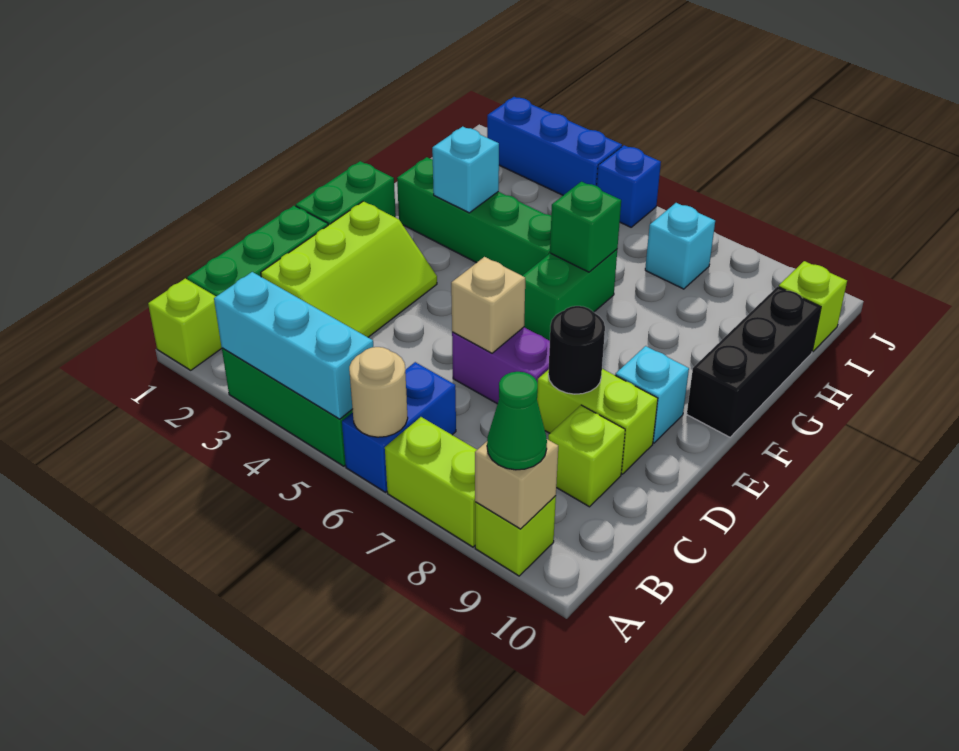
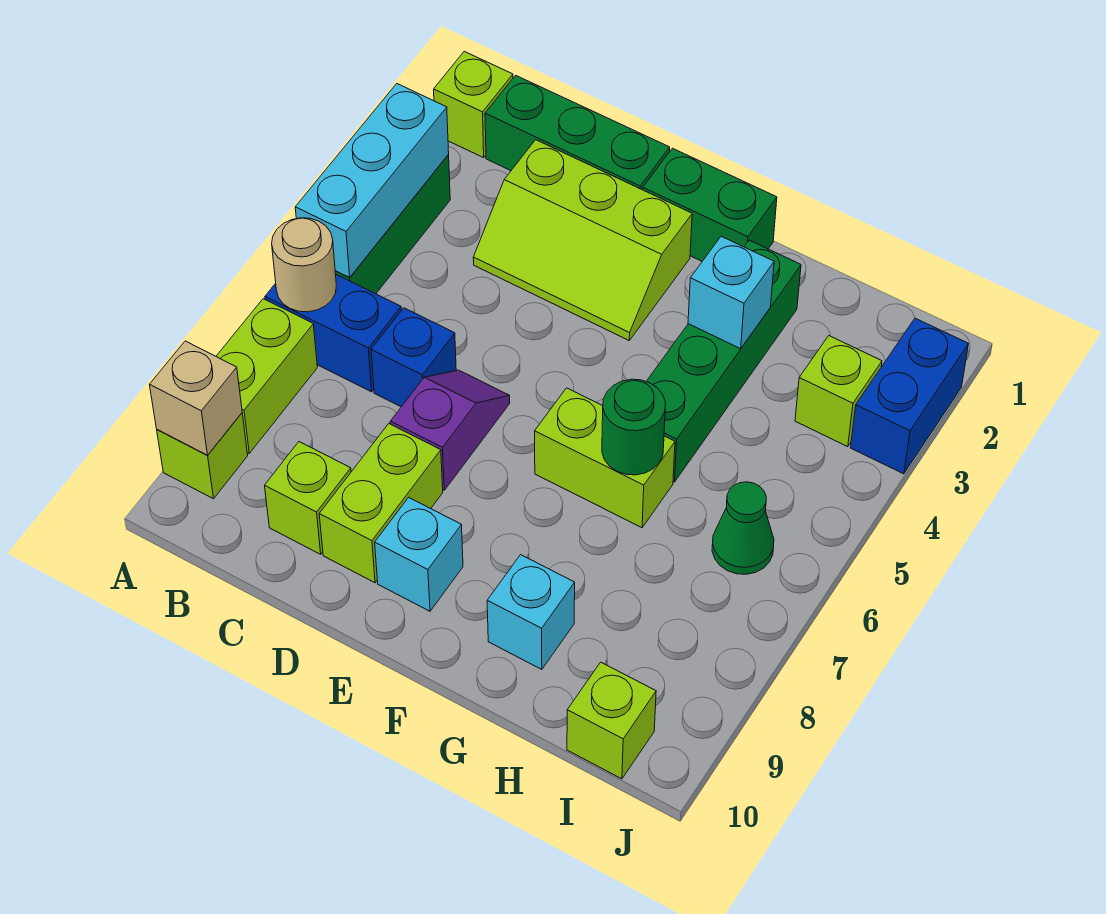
green 1x1 cone [487,372,547,470] -> green 1x1 cone moved to [712,482,774,574]
purple 1x2 brick [452,327,550,404] -> purple 1x2 slope [390,370,510,490]
tan 1x1 brick [451,257,525,353] -> none
black 1x1 round brick [548,306,605,394] -> none
green 1x2 brick [522,249,617,341] -> lime 1x2 brick [535,388,675,528]
black 1x3 brick [687,287,821,437] -> none
green 1x1 brick [550,182,621,272] -> green 1x1 round brick [602,379,666,475]
none -> lime 1x1 brick [795,336,882,447]
cyan 1x1 brick [645,203,715,289] -> cyan 1x1 brick moved to [487,555,575,670]
blue 1x3 brick [487,97,622,195] -> blue 1x2 brick [851,318,968,474]
blue 1x1 brick [597,145,661,227] -> blue 1x1 brick moved to [371,308,456,407]

